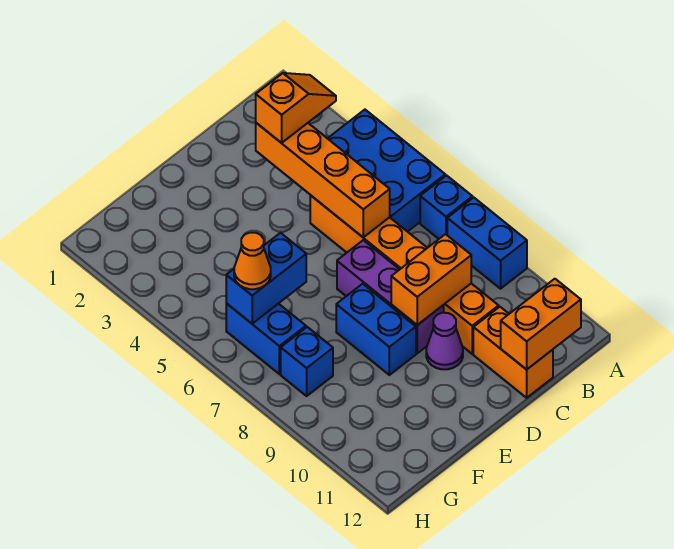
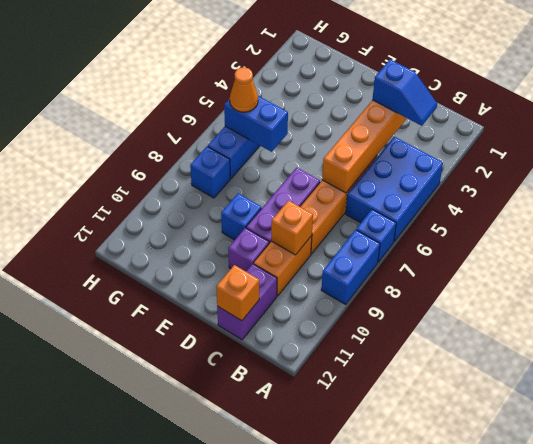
orange 1x2 slope [256,73,336,143] -> blue 1x2 slope [372,59,437,126]
orange 1x2 brick [501,279,581,370] -> orange 1x1 brick [216,265,259,321]
orange 1x2 brick [391,234,471,325] -> orange 1x1 brick [271,201,313,255]
orange 1x2 brick [473,307,553,398] -> purple 1x2 brick [217,264,277,340]
purple 1x1 cone [426,313,463,369] -> purple 1x1 brick [228,228,269,271]
blue 1x2 brick [336,284,416,375] -> blue 1x1 brick [221,193,261,240]

